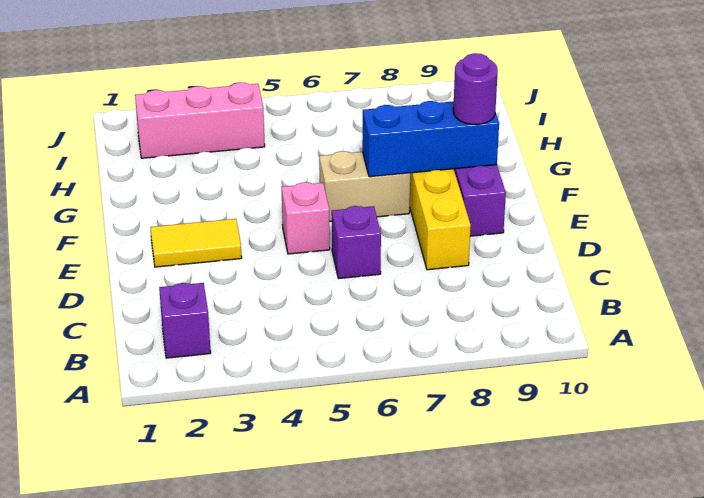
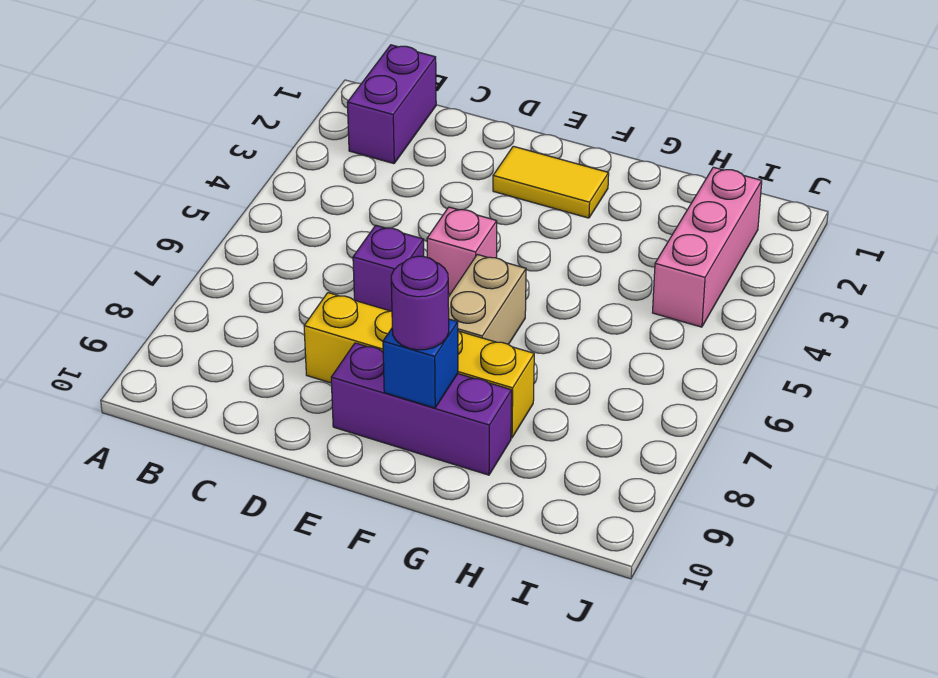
purple 1x1 brick [159,283,211,358] -> purple 1x2 brick [347,45,436,164]
yellow 1x2 tile [150,219,242,267] -> yellow 1x2 tile turned to [493,146,609,218]
blue 1x3 brick [362,101,499,177] -> blue 1x1 brick [383,319,458,408]

